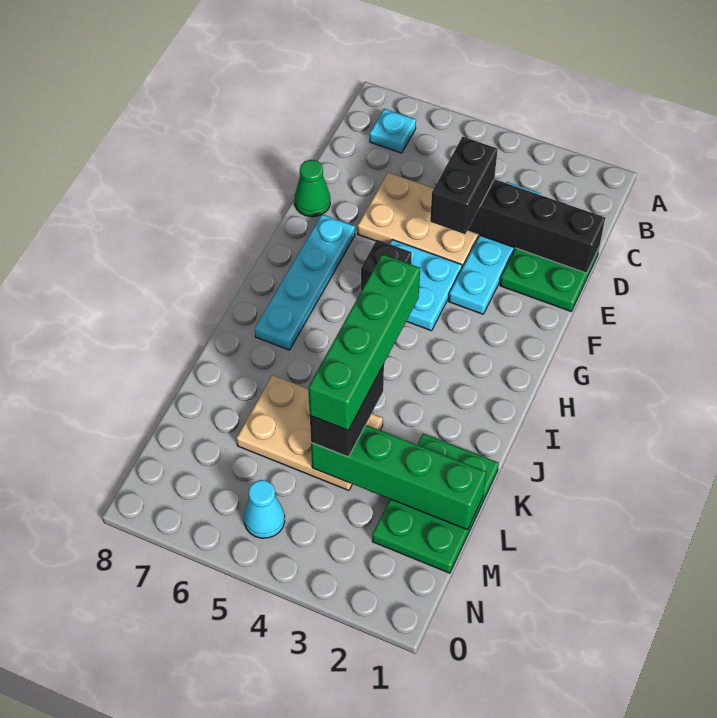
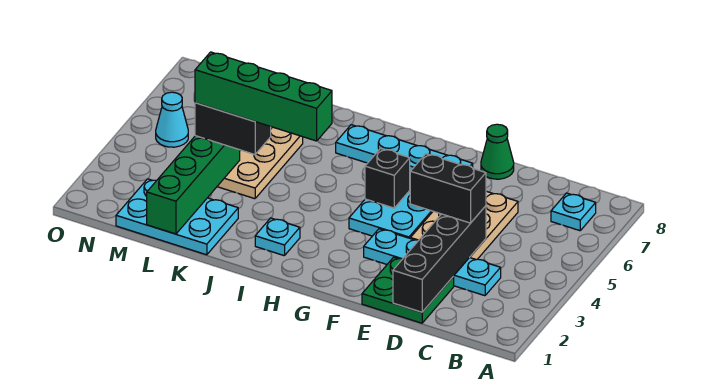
none -> cyan 1x1 plate [255,218,300,256]
green 2x3 plate [372,433,499,573] -> cyan 2x3 plate [116,179,238,255]

